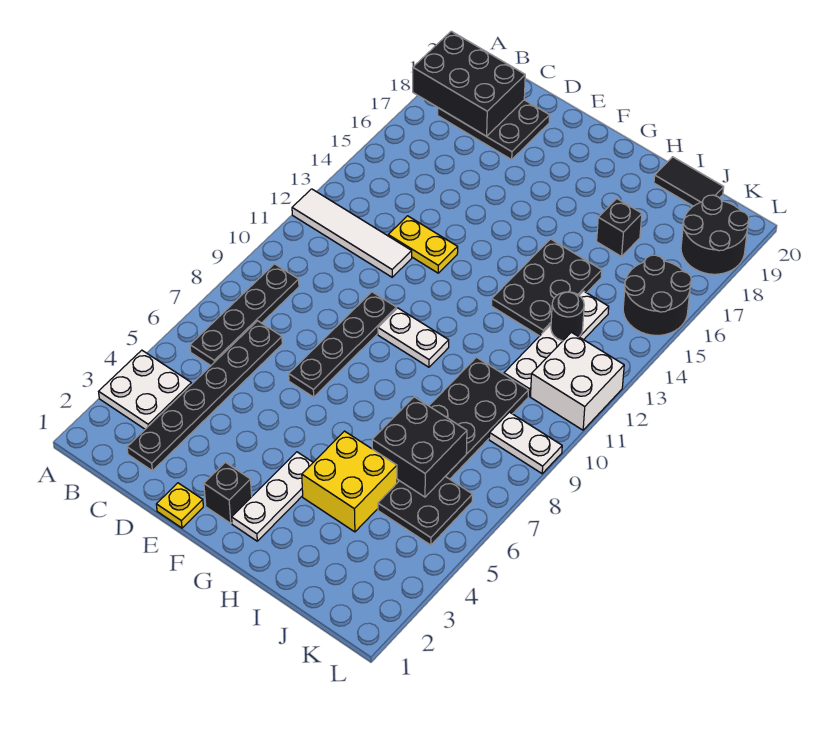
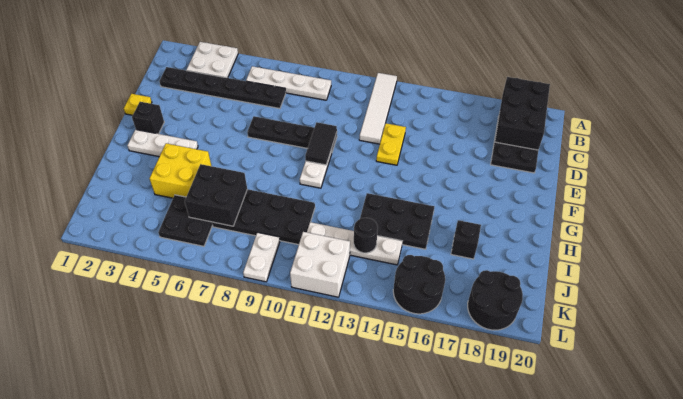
black 1x4 plate [190,264,299,365] -> white 1x4 plate [246,66,331,100]
black 1x2 tile [654,157,724,206] -> black 1x2 tile moved to [305,122,337,165]

